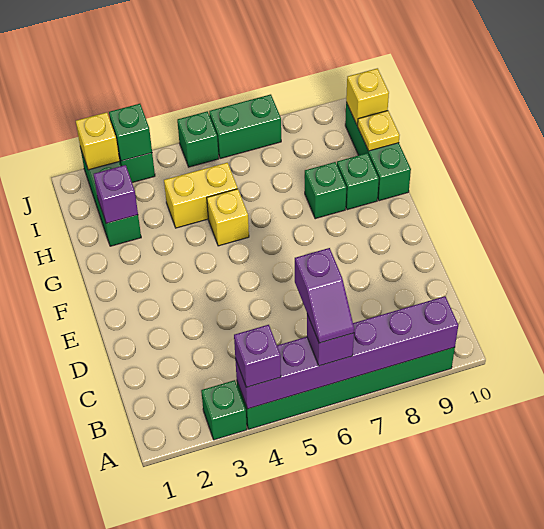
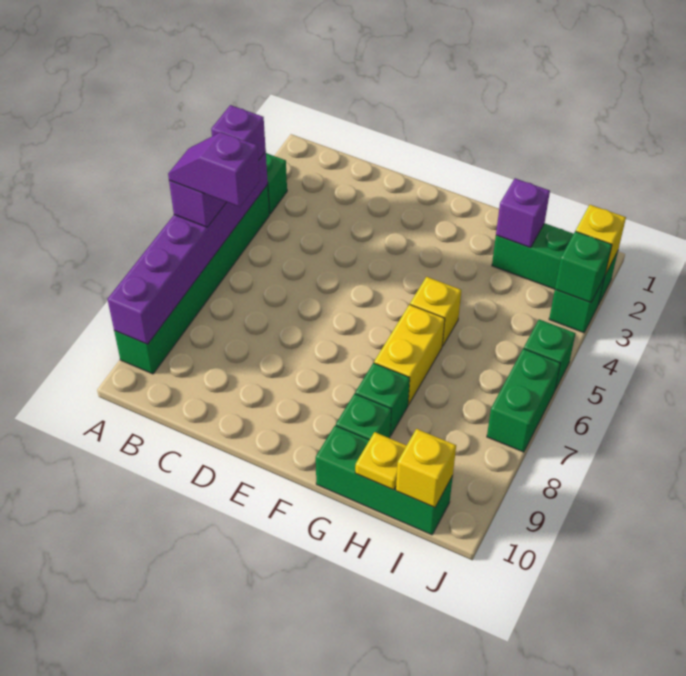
yellow 1x2 brick [164,163,238,228] -> yellow 1x2 brick moved to [374,305,445,405]

